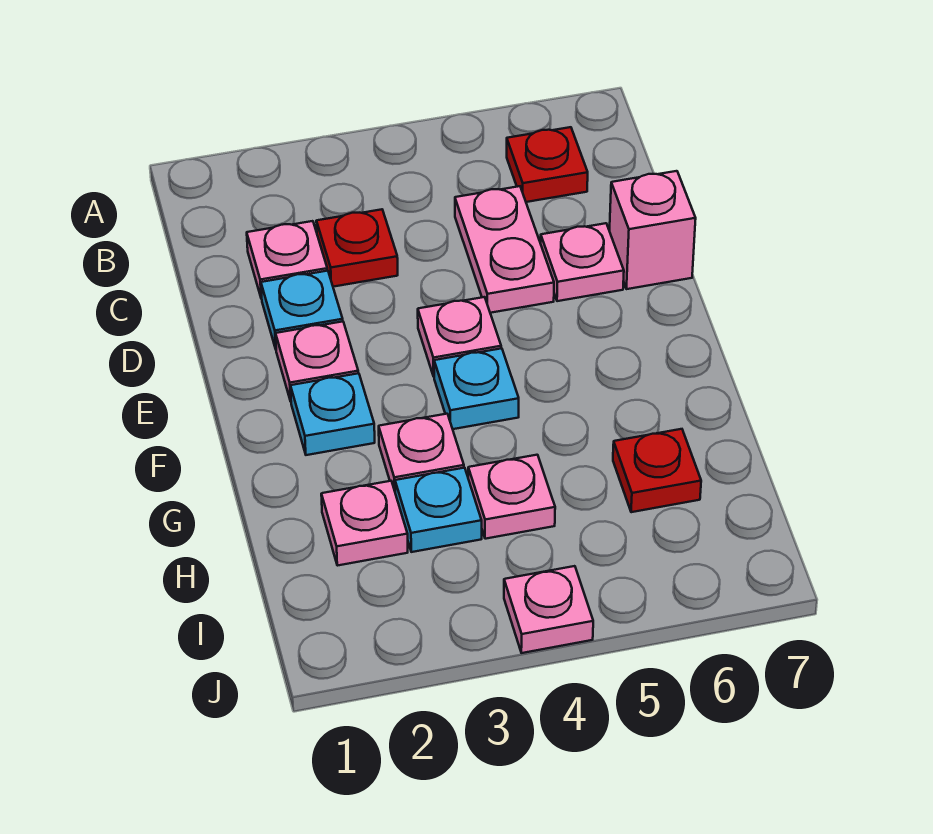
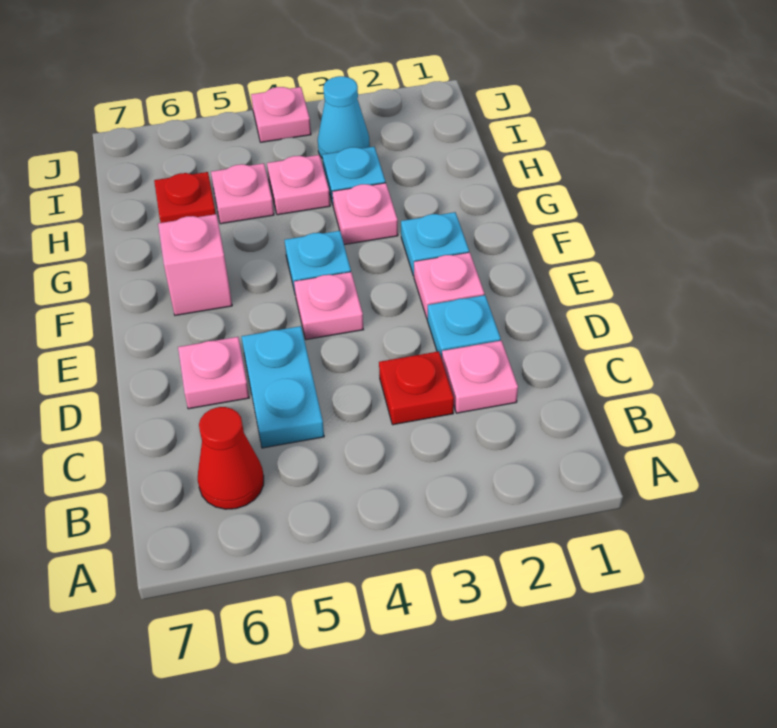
red 1x1 plate [507,127,588,202] -> red 1x1 cone [198,407,264,509]
pink 1x2 plate [455,186,554,313] -> cyan 1x2 plate [242,326,324,448]
pink 1x1 brick [610,171,696,289] -> pink 1x1 brick moved to [158,214,232,315]
pink 1x1 plate [321,481,408,566] -> pink 1x1 plate moved to [211,163,274,224]
none -> cyan 1x1 cone [318,76,370,159]

